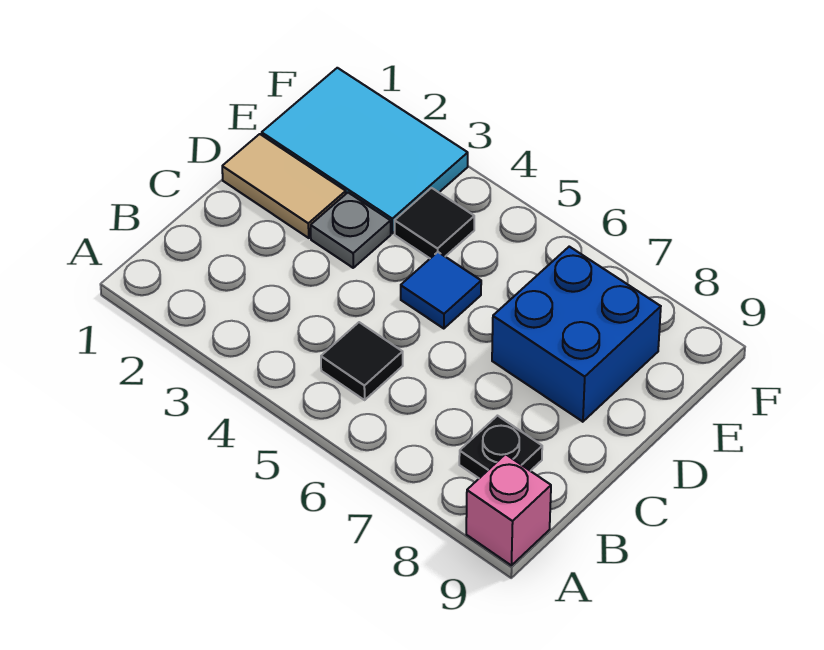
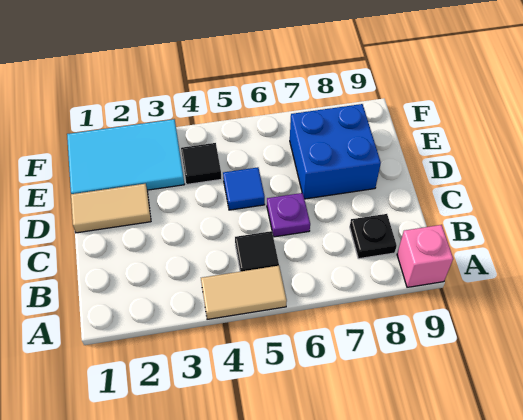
none -> tan 1x2 tile [201,266,287,319]
none -> purple 1x1 plate [267,193,310,237]
grey 1x1 plate [311,193,391,268] -> none

